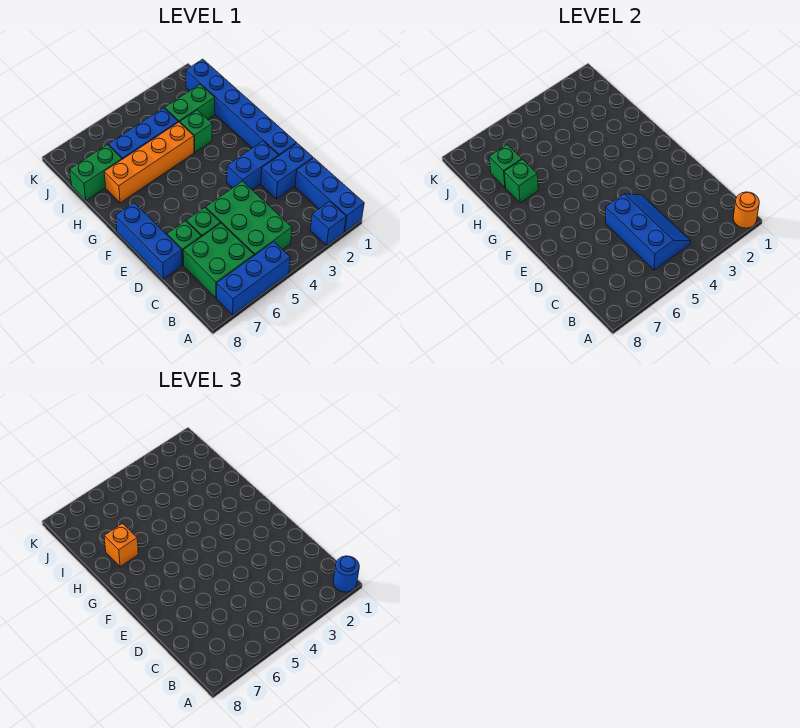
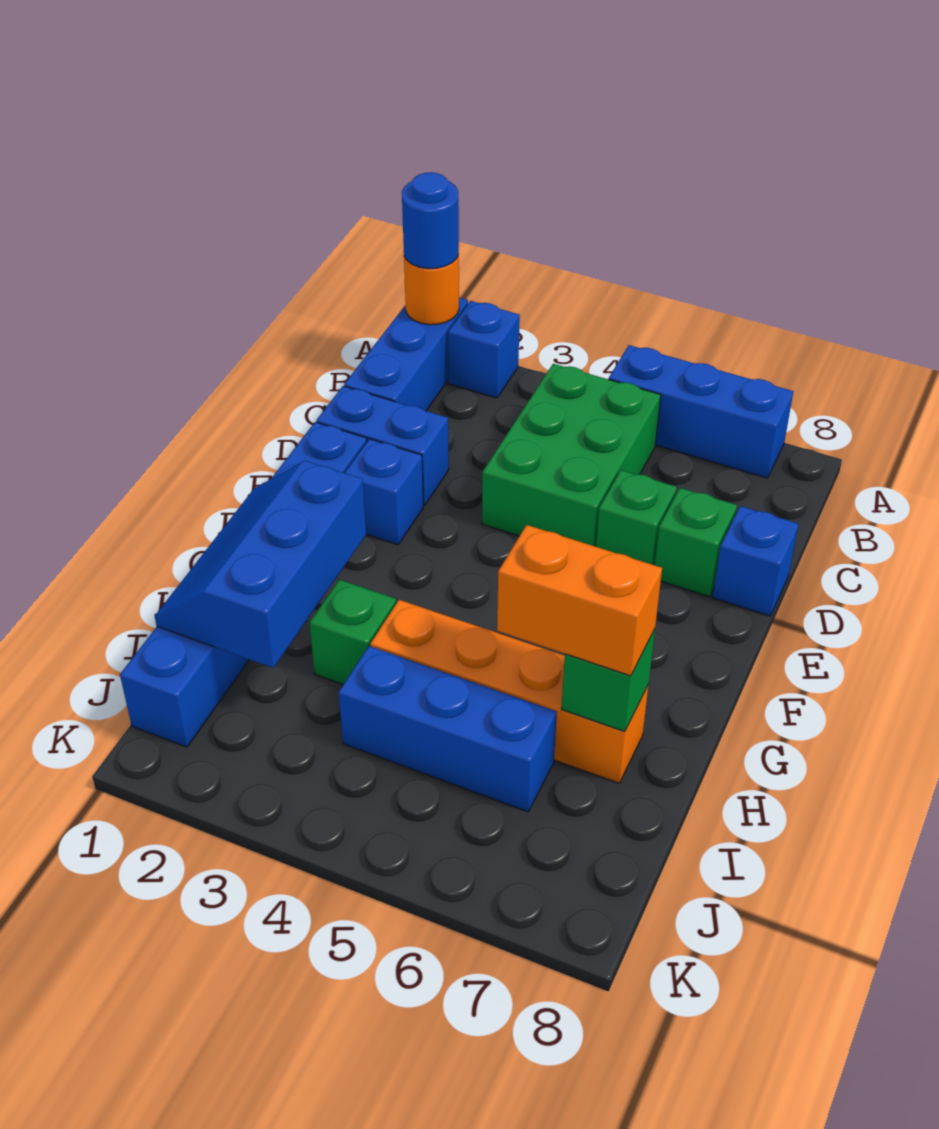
blue 2x3 slope [606,194,691,270] -> blue 2x3 slope moved to [155,461,366,668]
green 2x2 brick [183,223,254,298] -> none
blue 1x3 brick [116,203,182,279] -> blue 1x1 brick [713,506,799,616]
blue 1x2 brick [227,141,278,190] -> blue 1x1 brick [345,439,423,545]
orange 1x1 brick [104,524,138,567] -> orange 1x2 brick [497,525,662,676]
green 1x2 brick [165,85,215,123] -> none
green 1x2 brick [70,145,122,200] -> none
green 1x1 brick [489,145,522,188] -> none

